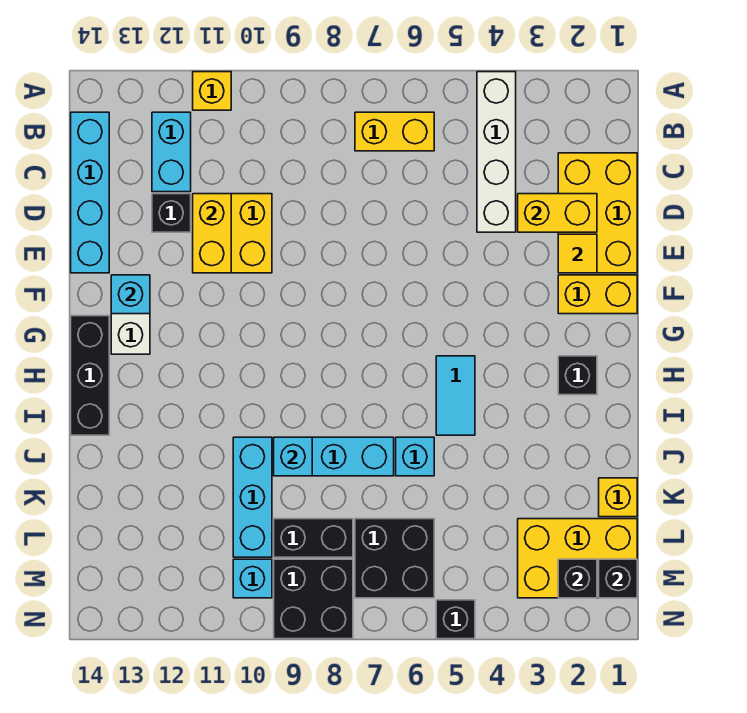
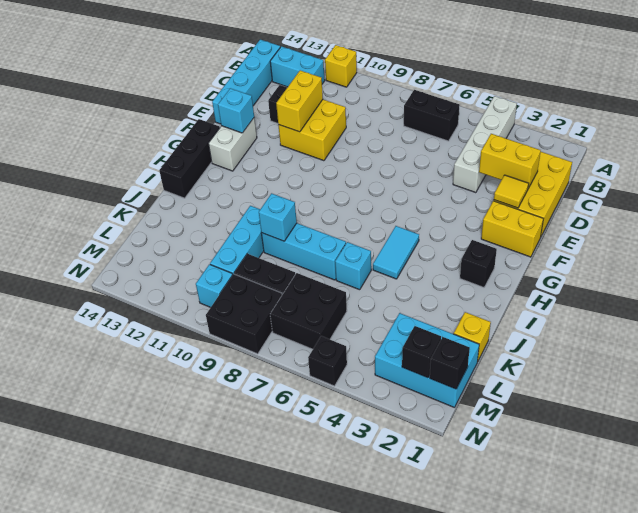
yellow 1x2 brick [355,112,434,151] -> black 1x2 brick [404,90,460,141]
cyan 1x2 brick [152,112,191,192] -> cyan 1x2 brick turned to [270,46,325,87]
yellow 2x3 brick [518,519,637,598] -> cyan 2x3 brick [375,313,479,408]

